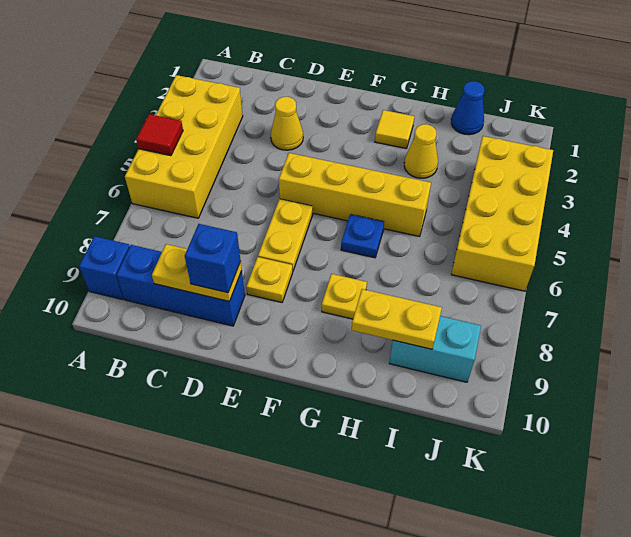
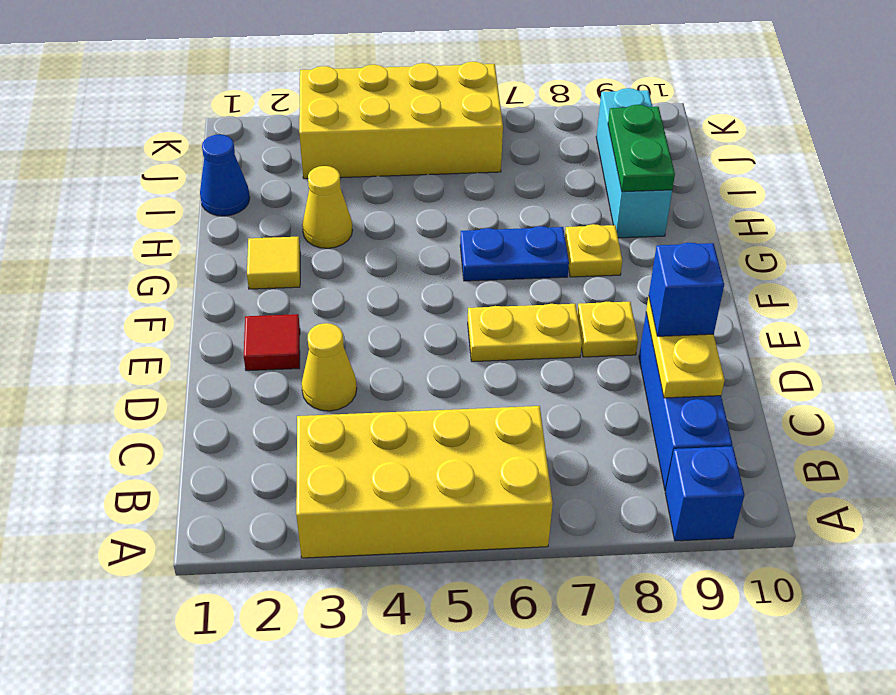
red 1x1 tile [136,114,183,156] -> red 1x1 tile moved to [244,314,300,371]
yellow 1x4 brick [279,153,431,236] -> none
blue 1x1 plate [341,214,384,258] -> blue 1x2 plate [460,226,569,281]
yellow 1x2 plate [352,289,442,349] -> green 1x2 plate [608,105,675,192]
cyan 1x2 brick [389,316,481,382] -> cyan 1x3 brick [596,88,672,238]

